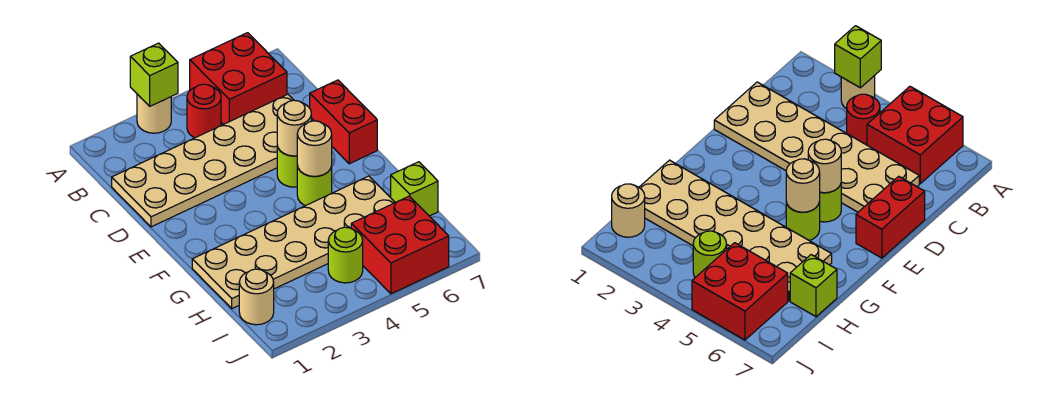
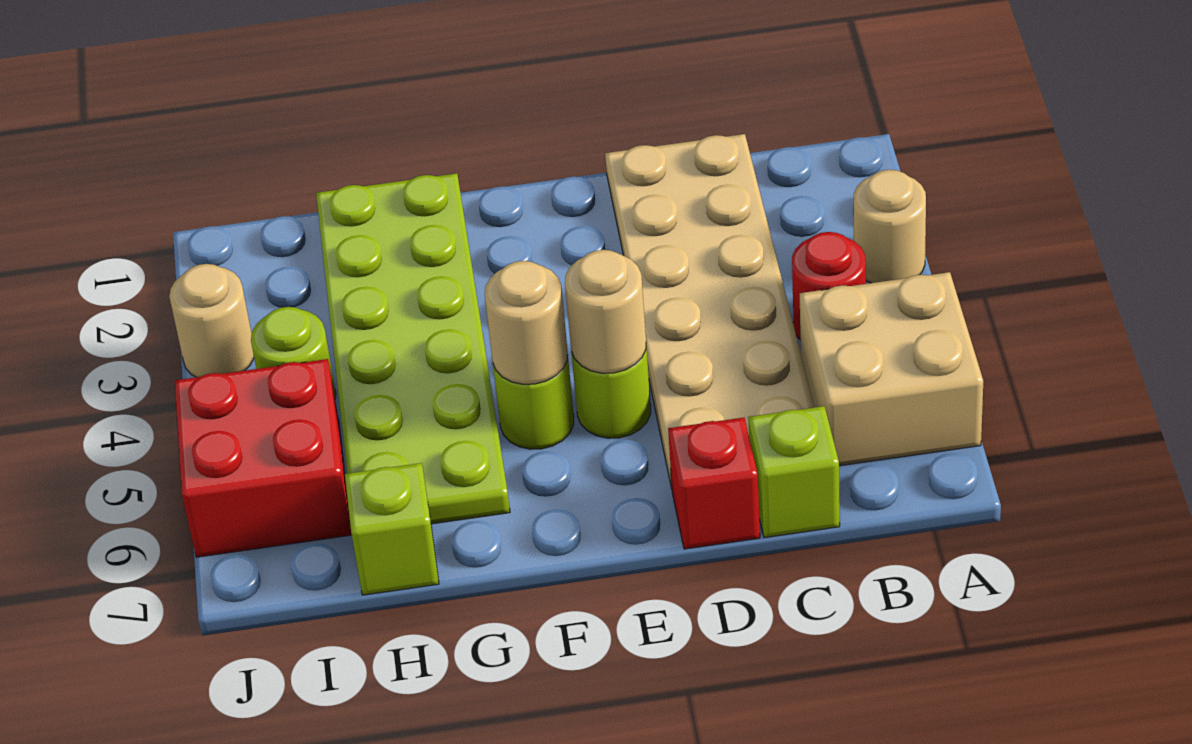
lime 1x1 brick [130,43,178,106] -> lime 1x1 brick moved to [748,406,840,538]
red 2x2 brick [190,33,287,124] -> tan 2x2 brick [800,272,983,466]
red 1x2 brick [310,80,377,164] -> red 1x1 brick [668,418,760,549]
tan 2x6 plate [192,176,395,309] -> lime 2x6 plate [316,173,510,524]
tan 1x1 round brick [239,269,274,325] -> tan 1x1 round brick moved to [169,264,254,377]

